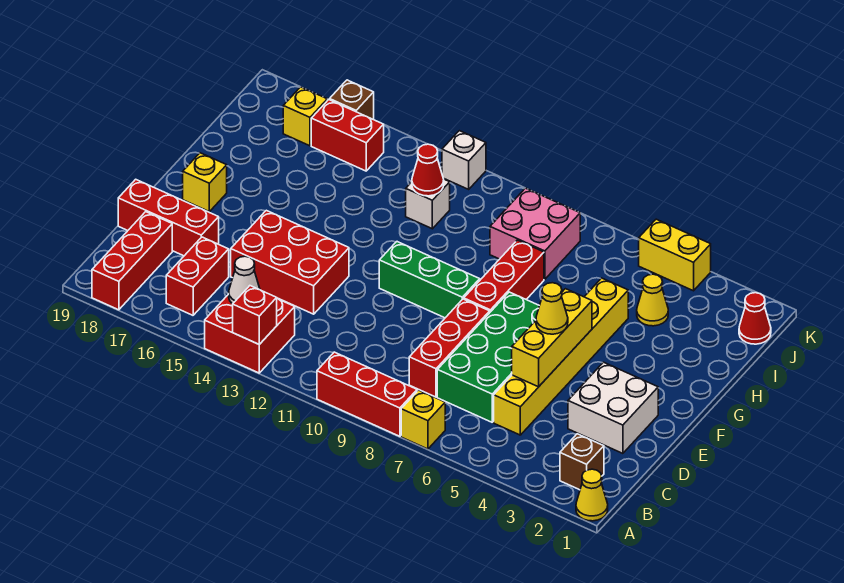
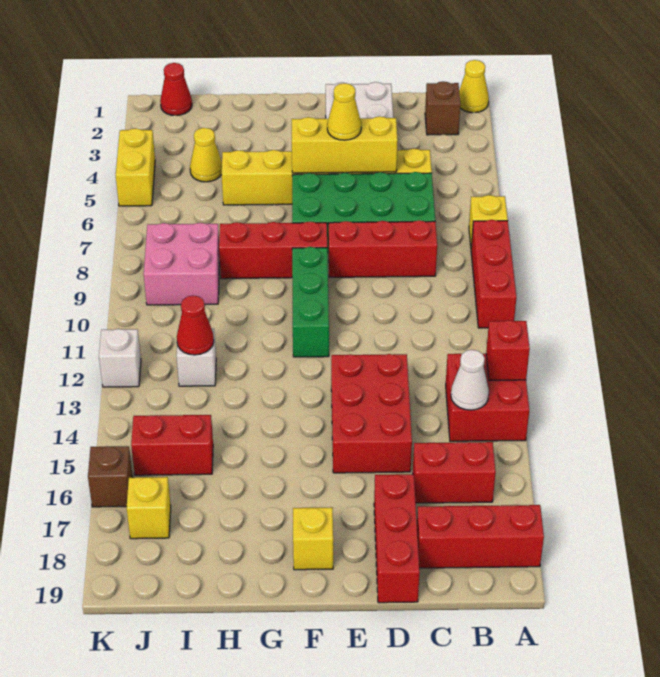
red 1x2 brick [311,100,384,171] -> red 1x2 brick turned to [131,415,213,475]

